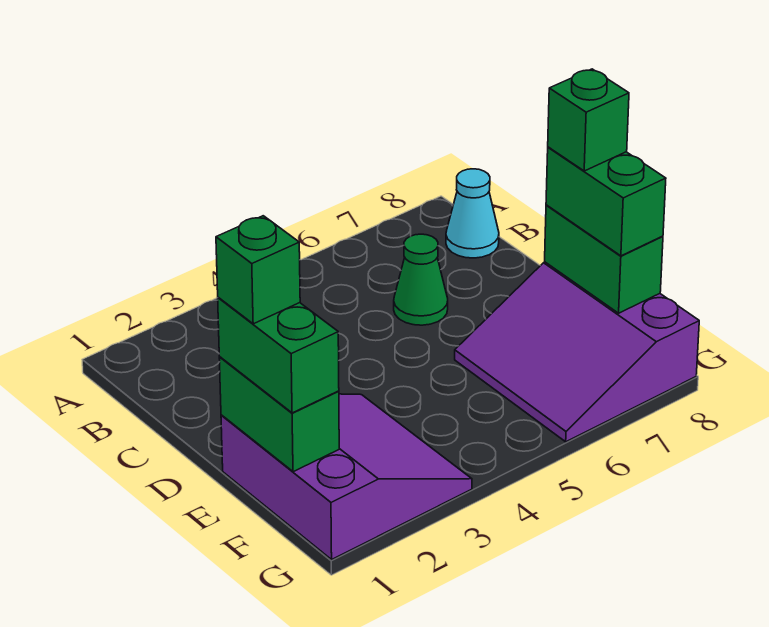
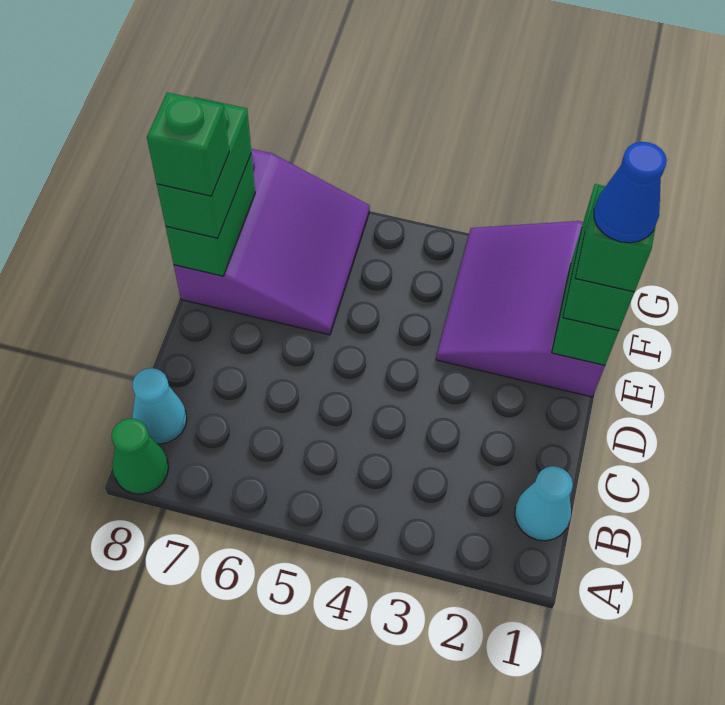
none -> cyan 1x1 cone [515,466,573,541]
green 1x1 cone [394,234,448,325] -> green 1x1 cone moved to [112,419,168,494]
none -> blue 1x1 cone [594,142,667,243]

